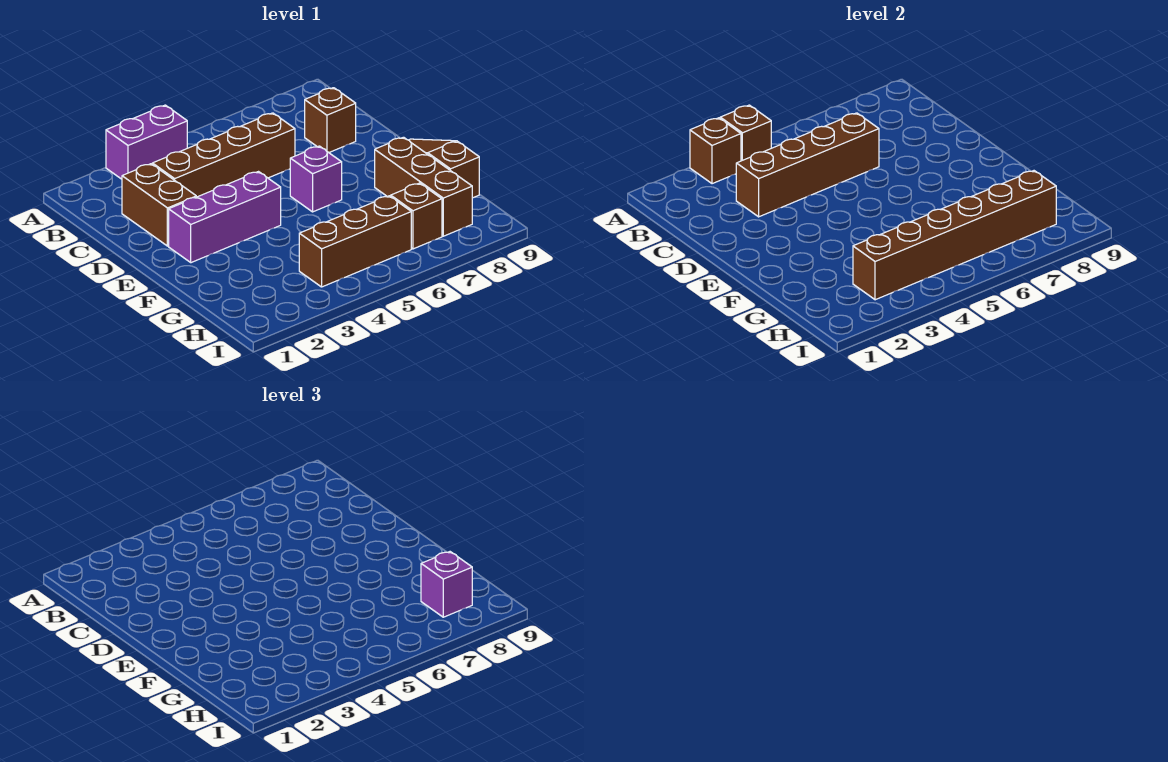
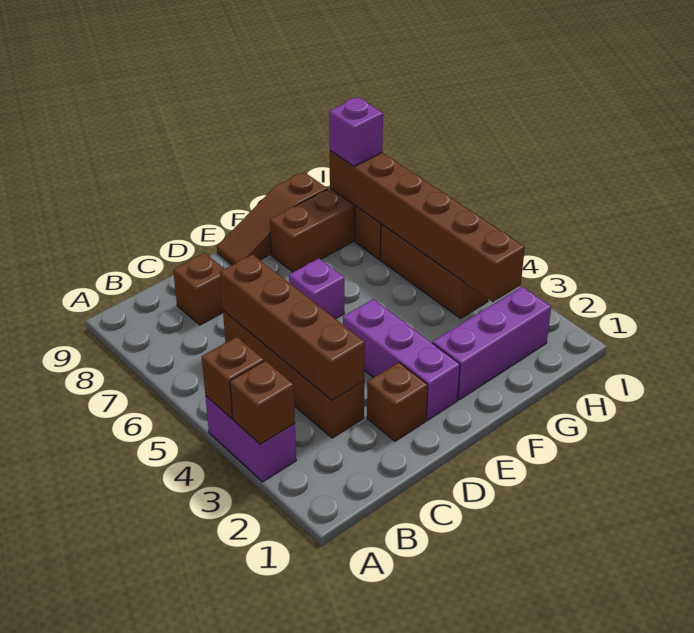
brown 1x2 brick [122,164,196,246] -> brown 1x1 brick [367,362,428,441]
none -> purple 1x3 brick [433,287,551,400]

